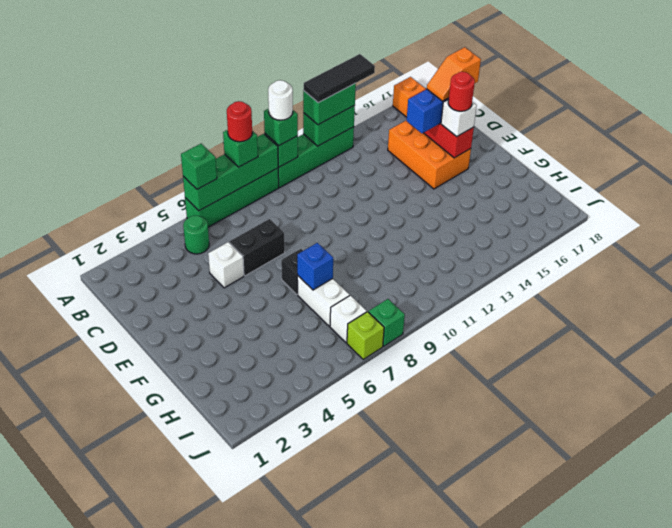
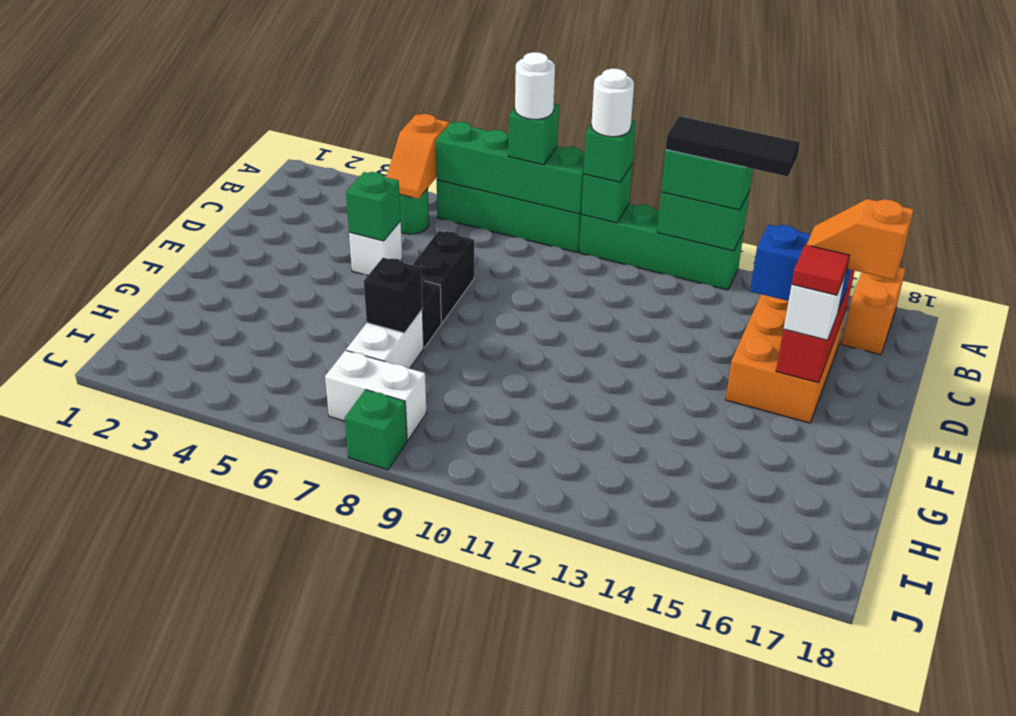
none -> orange 1x2 slope [387,114,449,199]
green 1x1 brick [181,144,217,189] -> green 1x1 brick moved to [346,172,401,241]
red 1x1 round brick [227,101,252,142] -> white 1x1 round brick [515,52,555,119]
black 1x2 brick [229,219,285,276] -> black 1x2 brick turned to [412,231,474,323]
red 1x1 round brick [448,72,475,111] -> red 1x1 tile [792,245,850,295]
blue 1x1 brick [297,243,333,290] -> black 1x1 brick [364,258,422,333]
white 1x1 brick [330,295,367,343] -> white 1x2 brick [325,350,426,440]
lime 1x1 brick [347,312,384,359] -> none

